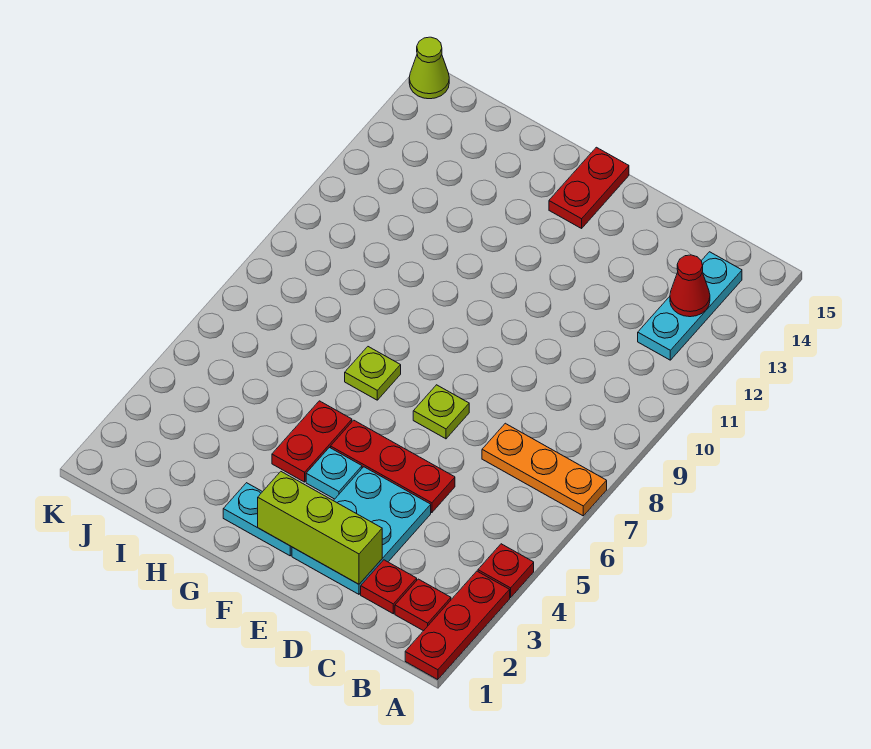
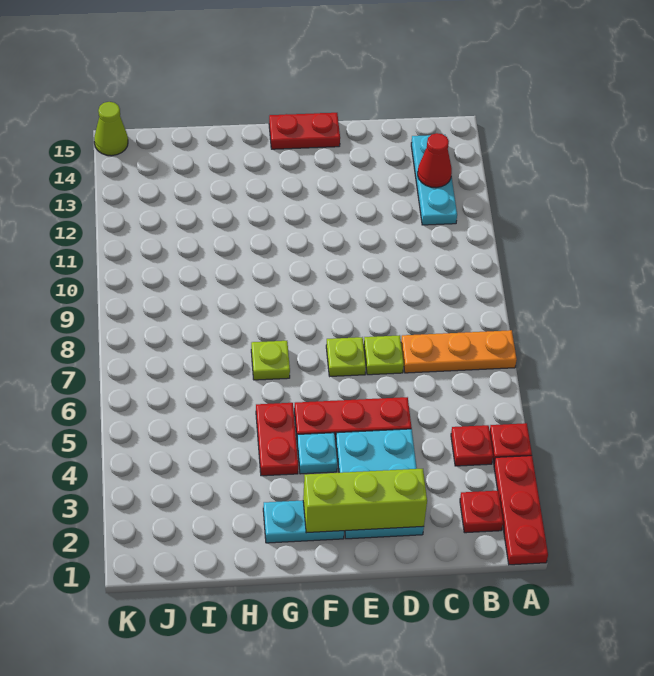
red 1x1 plate [361,560,417,614] -> red 1x1 plate moved to [451,425,493,466]
none -> lime 1x1 plate [364,335,404,375]
red 1x2 plate [549,147,629,228] -> red 1x2 plate turned to [269,113,340,149]

